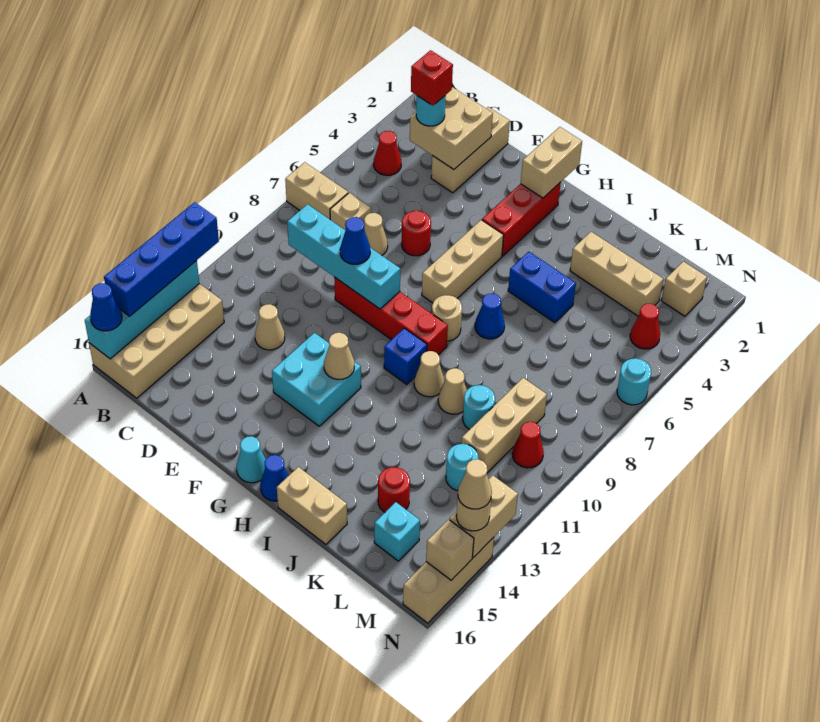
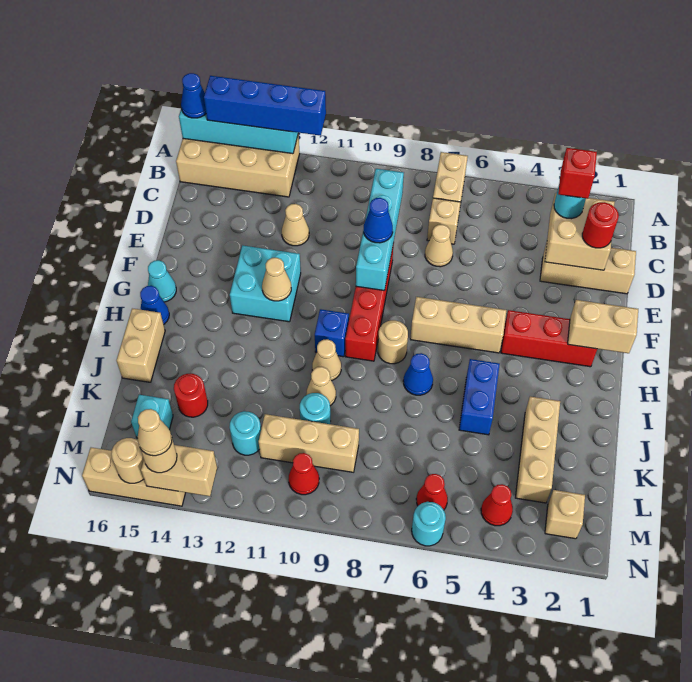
red 1x1 cone [374,131,401,175] -> red 1x1 cone moved to [416,474,448,510]
red 1x1 round brick [402,211,431,256] -> red 1x1 round brick moved to [582,202,619,248]
tan 1x1 brick [426,520,474,580] -> tan 1x1 round brick [111,438,144,483]

